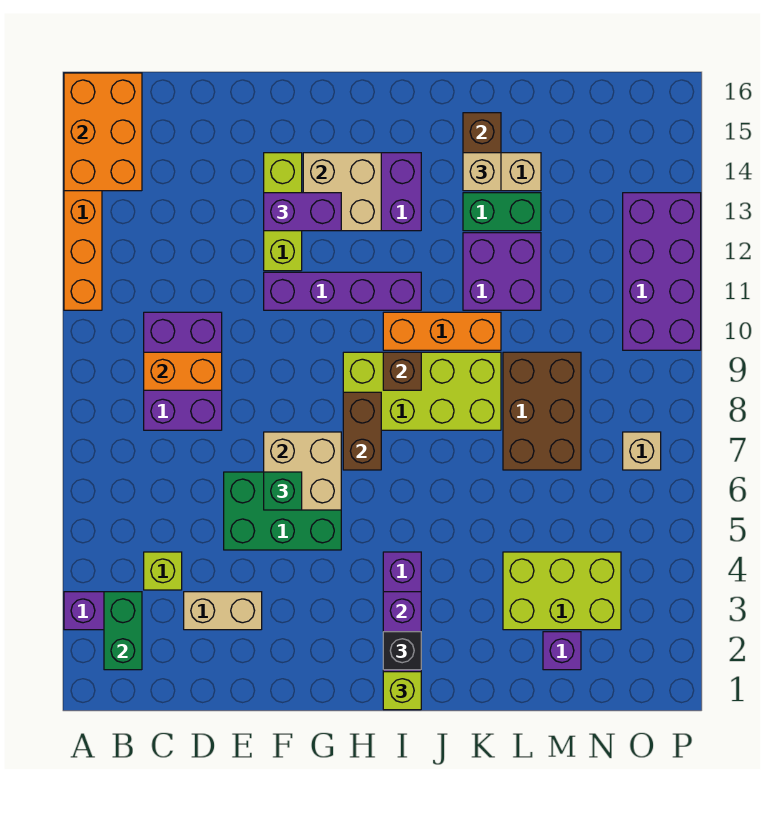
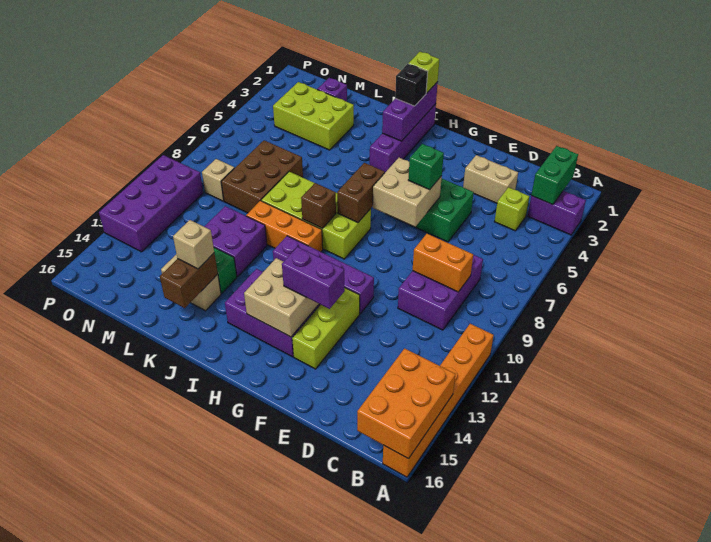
tan 1x1 brick [623,432,661,470] -> tan 1x1 brick moved to [202,159,234,201]

